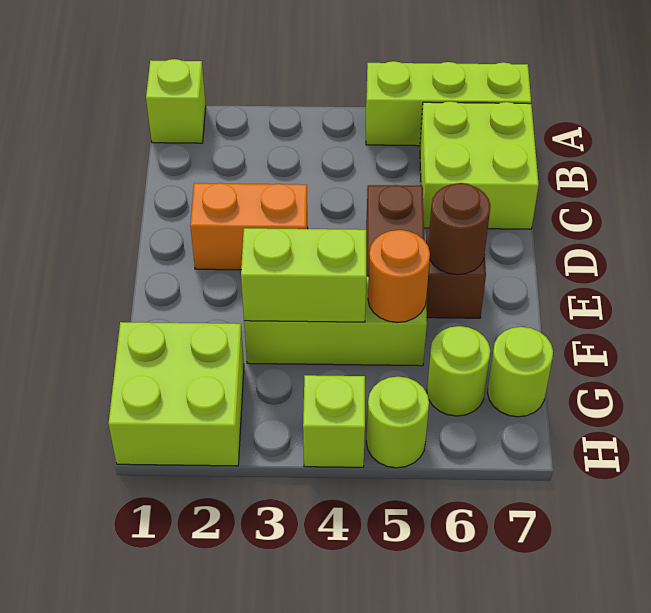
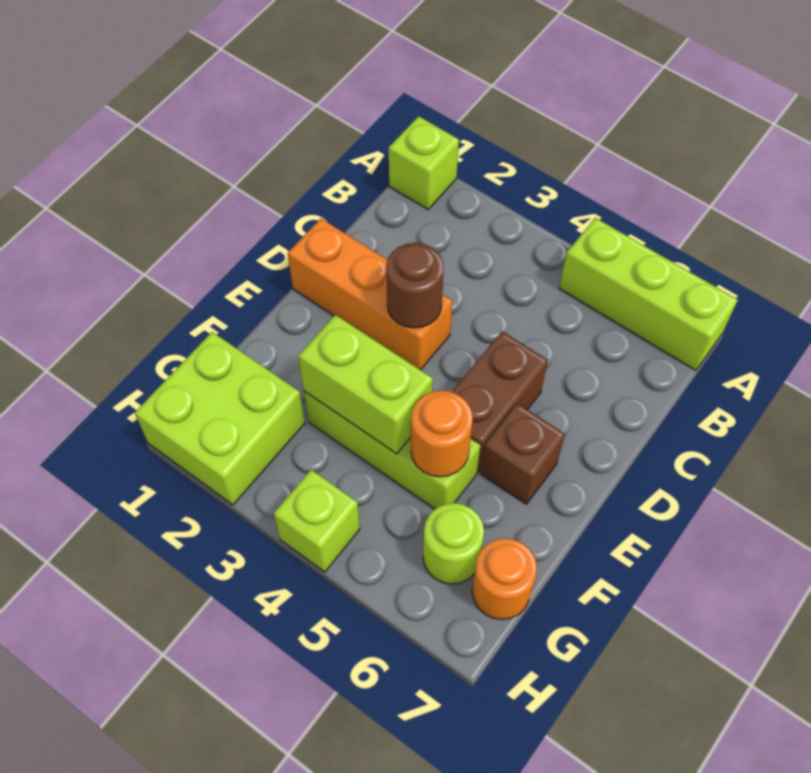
lime 2x2 brick [420,101,539,229] -> none
orange 1x2 brick [190,183,308,270] -> orange 1x3 brick [288,218,452,370]
brown 1x1 round brick [428,183,491,275] -> brown 1x1 round brick moved to [386,243,444,328]
lime 1x1 round brick [487,327,553,417] -> orange 1x1 round brick [472,538,537,620]
lime 1x1 round brick [366,377,429,468] -> none

